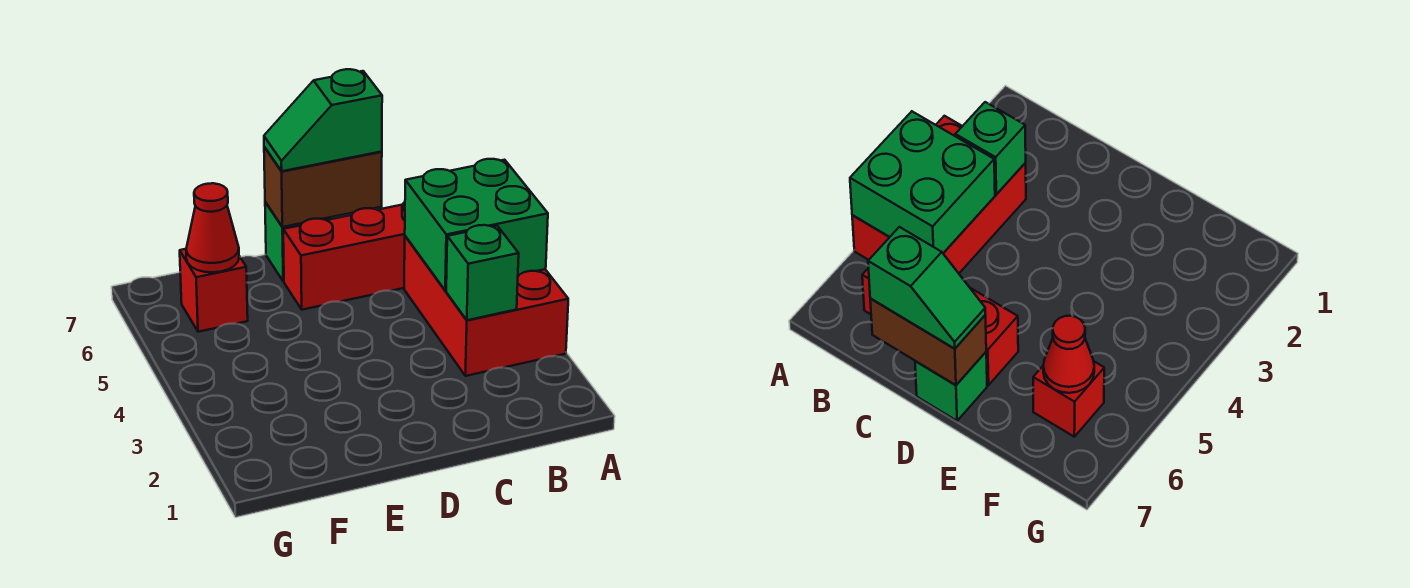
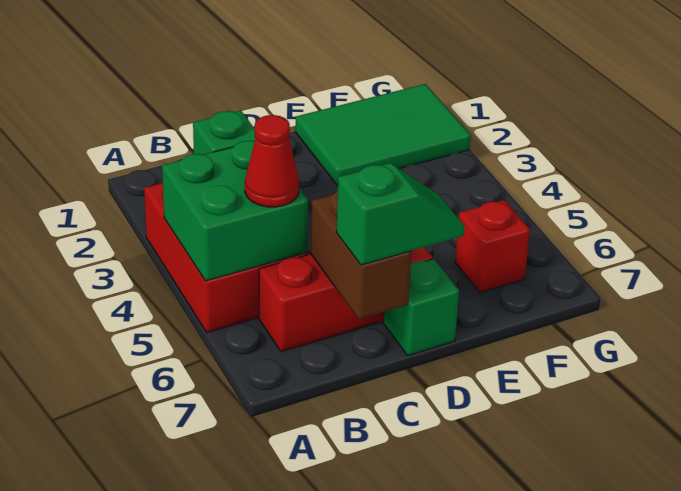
brown 1x2 brick [264,147,382,227] -> brown 1x2 brick turned to [311,191,412,319]
none -> green 2x3 tile [295,84,470,185]
red 1x1 cone [186,183,239,272] -> red 1x1 cone moved to [245,115,299,207]

